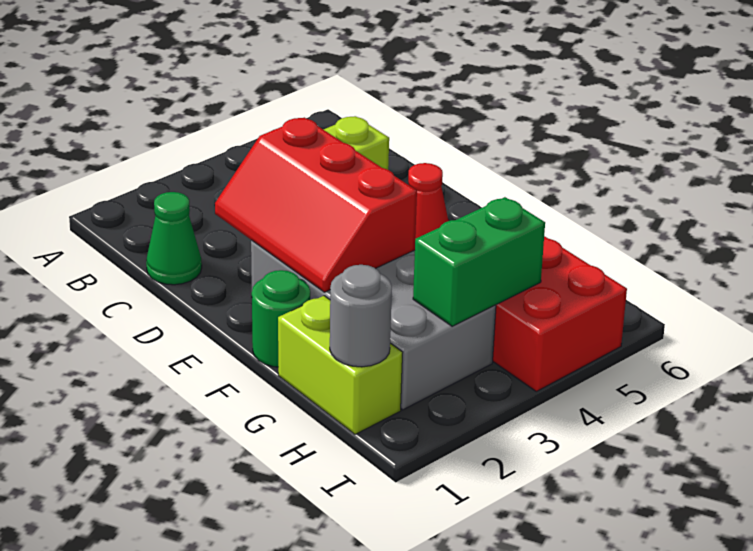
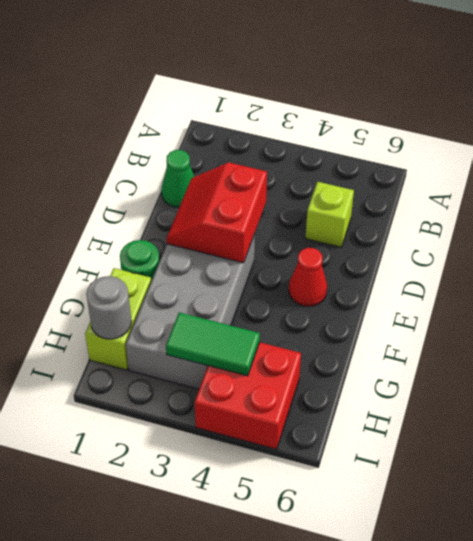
red 2x3 slope [215,117,417,292] -> red 2x2 slope [167,162,267,263]
green 1x2 brick [413,197,545,326] -> green 1x2 tile [166,312,260,376]

